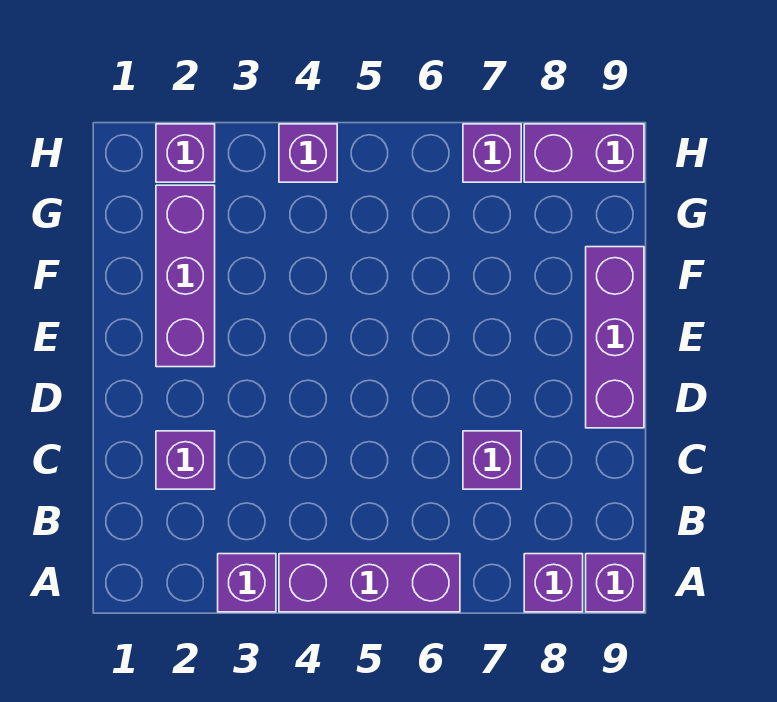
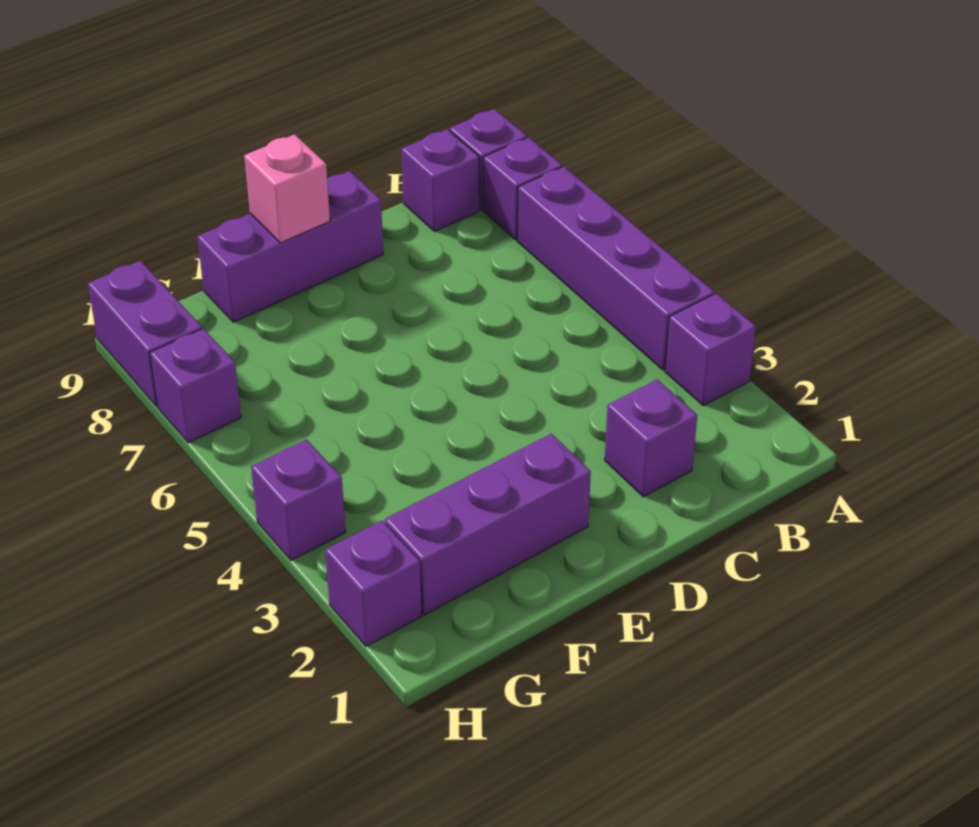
purple 1x3 brick [279,554,460,612] -> purple 1x4 brick [517,166,714,370]
purple 1x1 brick [463,431,521,489] -> purple 1x1 brick moved to [401,129,480,231]
none -> pink 1x1 brick [244,134,330,243]

